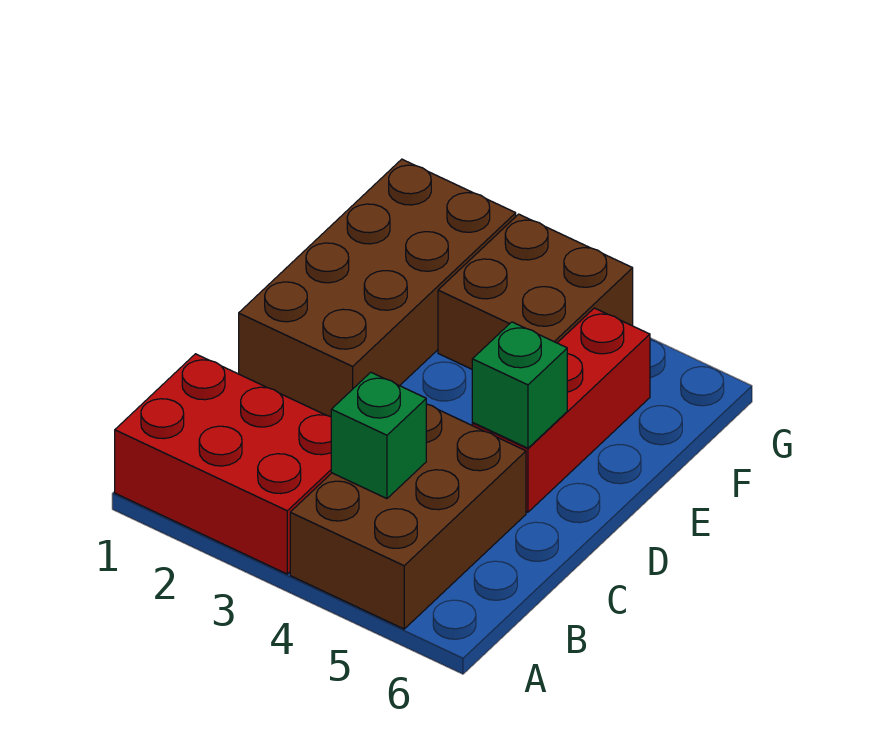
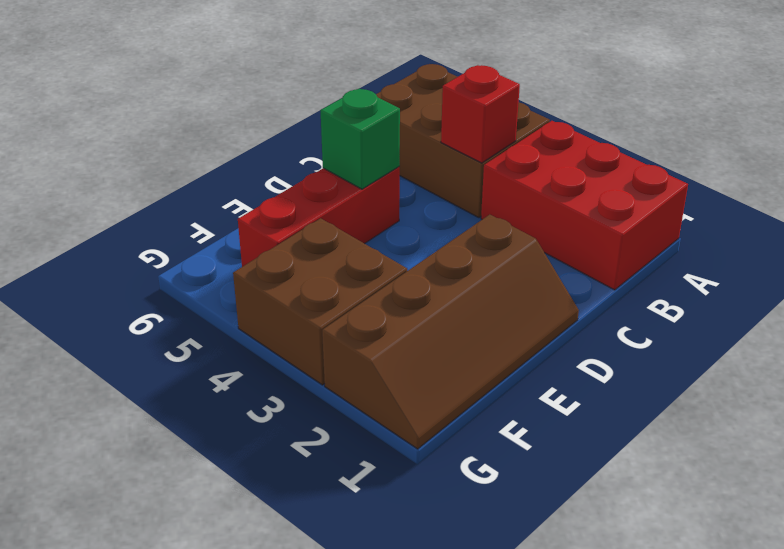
brown 2x3 brick [290,404,526,629] -> brown 2x3 brick turned to [376,64,550,218]
green 1x1 brick [331,372,426,499] -> red 1x1 brick [441,65,520,163]
brown 2x4 brick [239,159,516,417] -> brown 2x4 slope [322,215,579,449]

